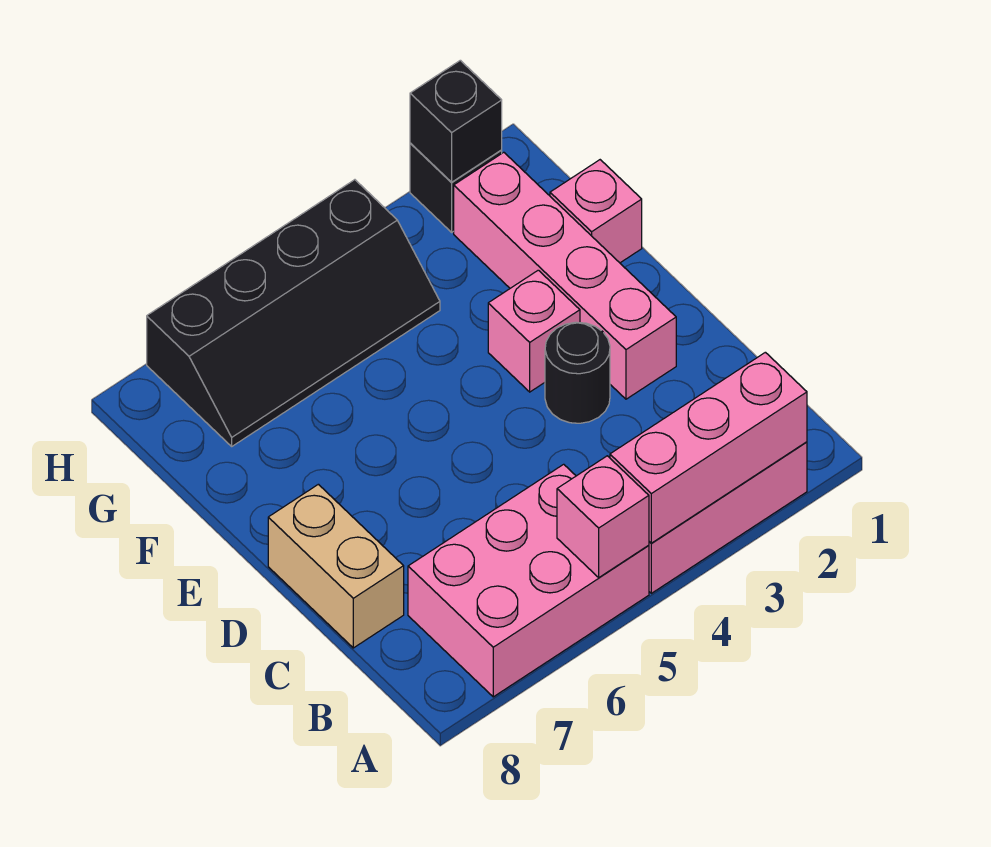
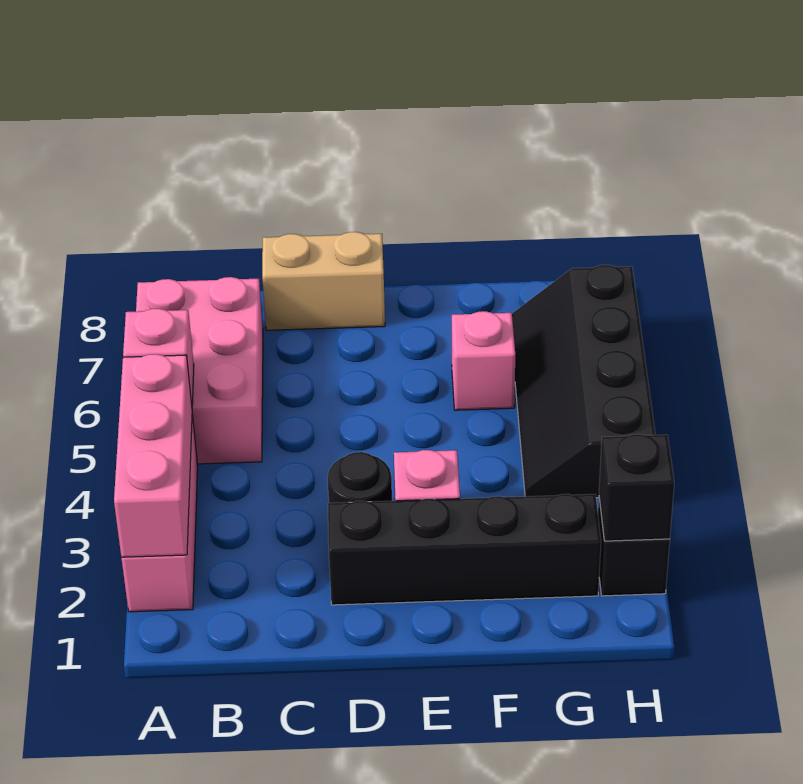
pink 1x4 brick [454,152,676,399] -> black 1x4 brick [328,494,601,605]
pink 1x1 brick [550,160,642,263] -> pink 1x1 brick moved to [452,311,515,410]

